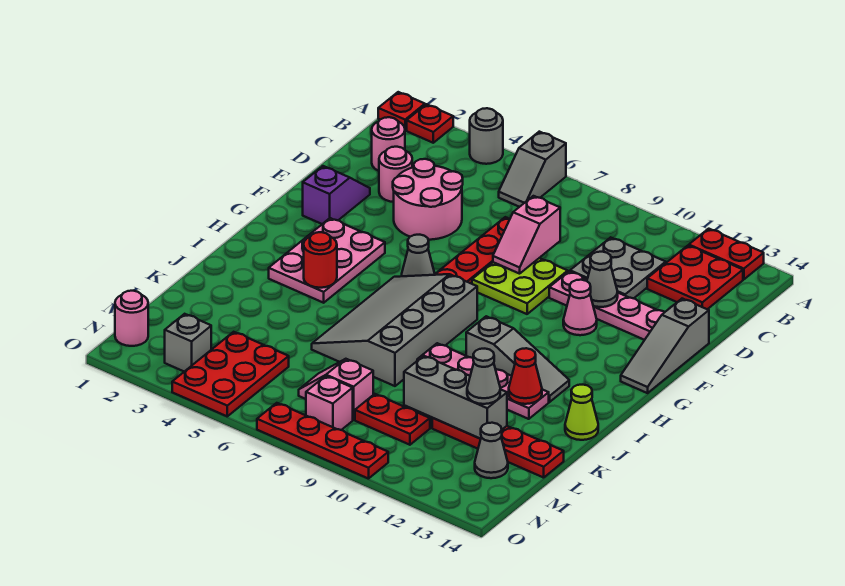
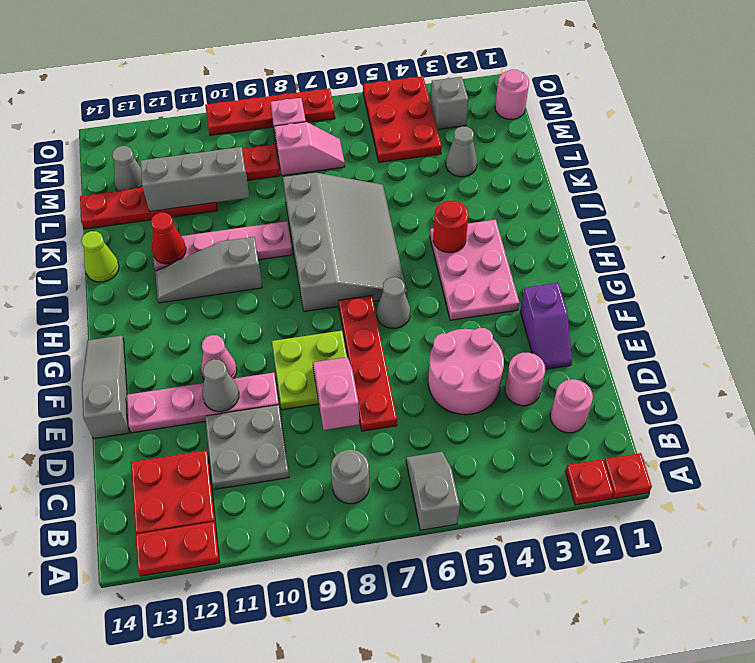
grey 1x1 round brick [470,108,503,164] -> grey 1x1 round brick moved to [331,450,369,504]
grey 1x1 cone [467,349,500,404] -> grey 1x1 cone moved to [446,126,477,177]

